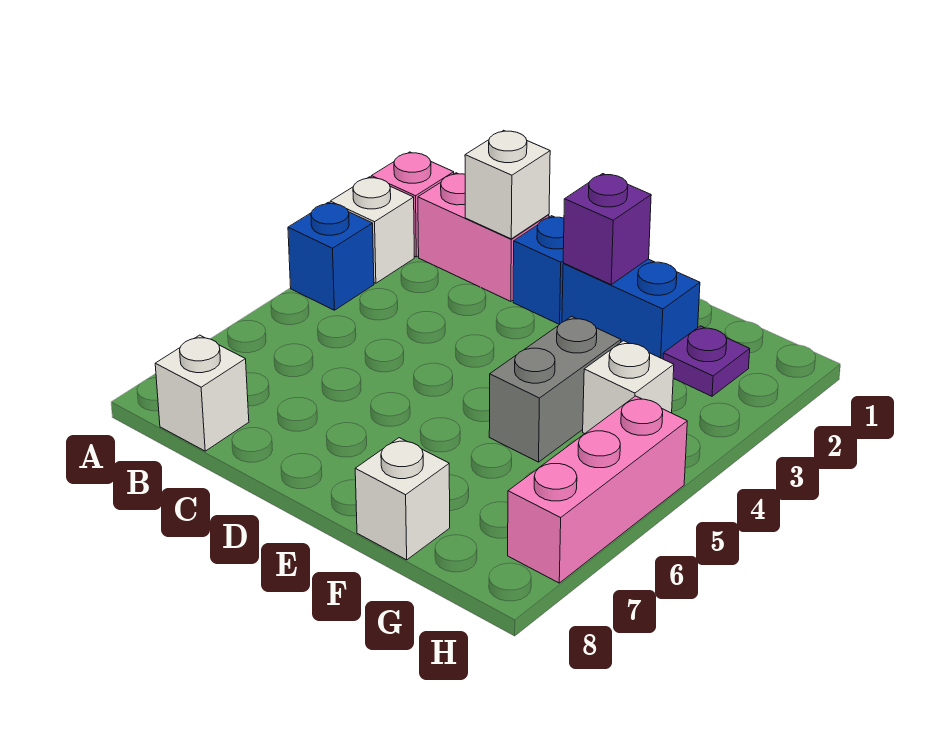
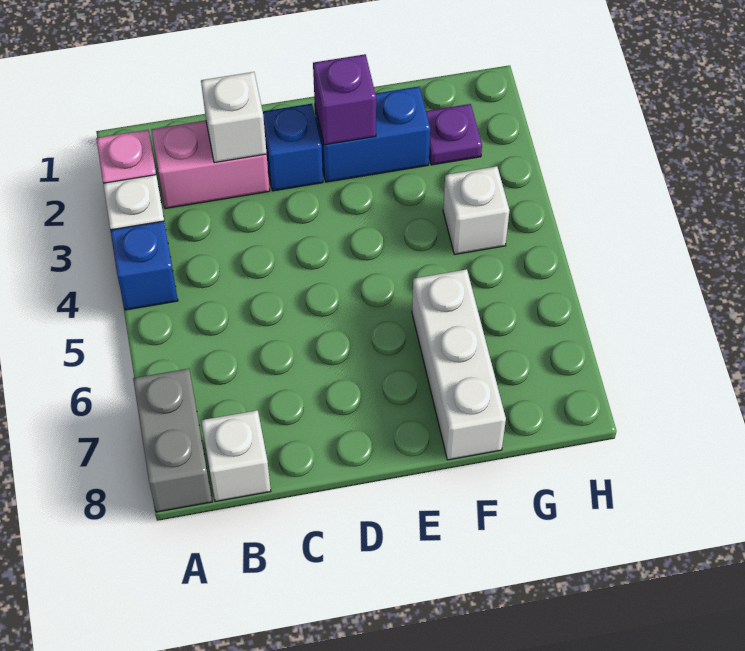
grey 1x2 brick [489,316,621,462] -> grey 1x2 brick moved to [133,369,212,512]
white 1x1 brick [355,438,450,560] -> white 1x3 brick [412,269,506,460]
pink 1x3 brick [508,396,687,583] -> none

